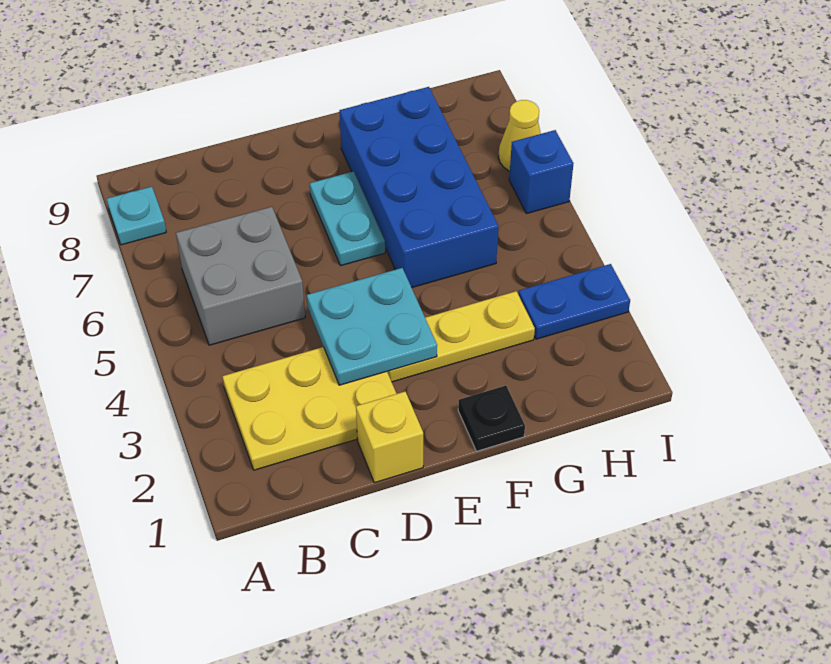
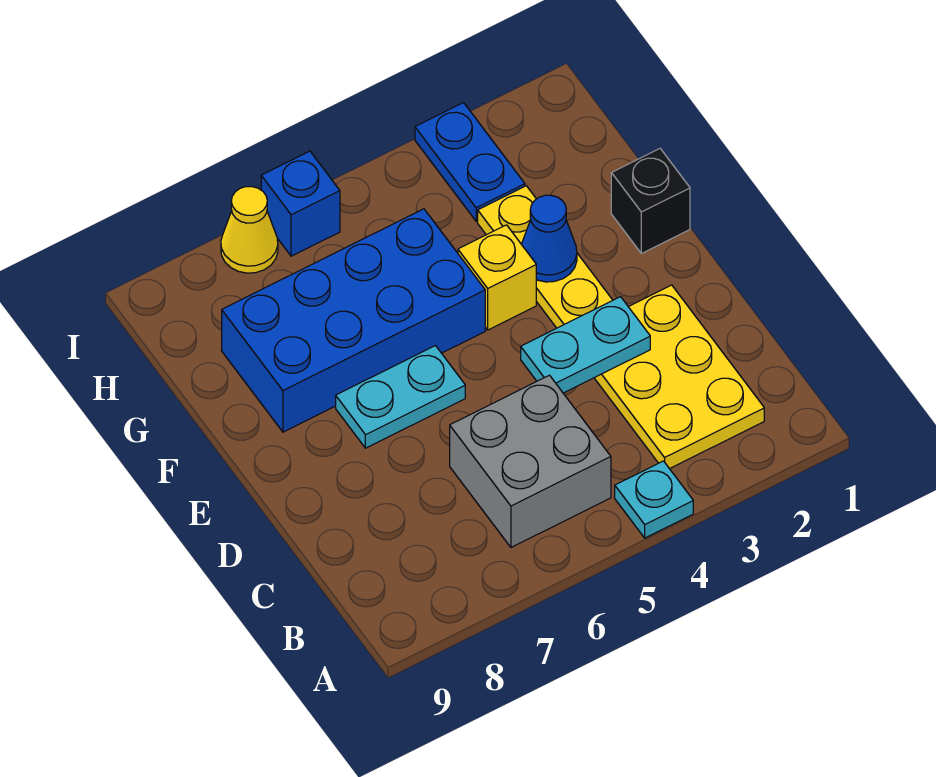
cyan 1x1 plate [107,187,166,245] -> cyan 1x1 plate moved to [615,461,693,538]
yellow 1x1 brick [356,392,423,483] -> yellow 1x1 brick moved to [458,225,536,330]
cyan 2x2 plate [307,268,437,385] -> cyan 1x2 plate [521,297,650,393]
black 1x1 plate [458,386,525,451] -> black 1x1 brick [611,149,690,254]
none -> blue 1x1 cone [522,195,577,282]

